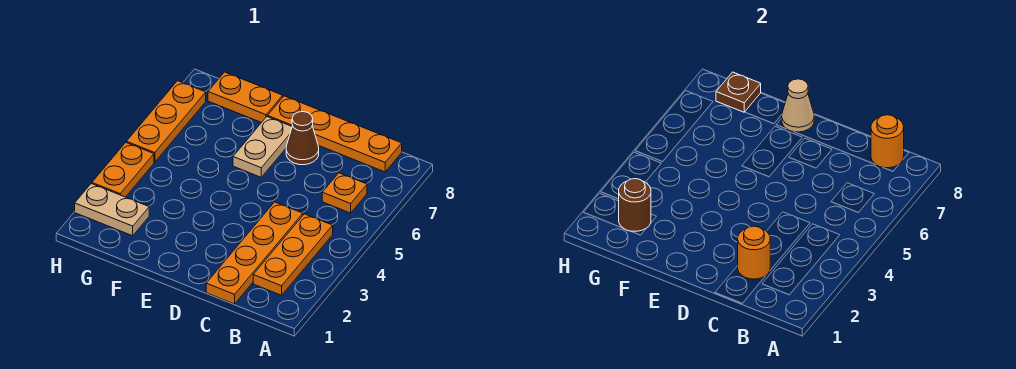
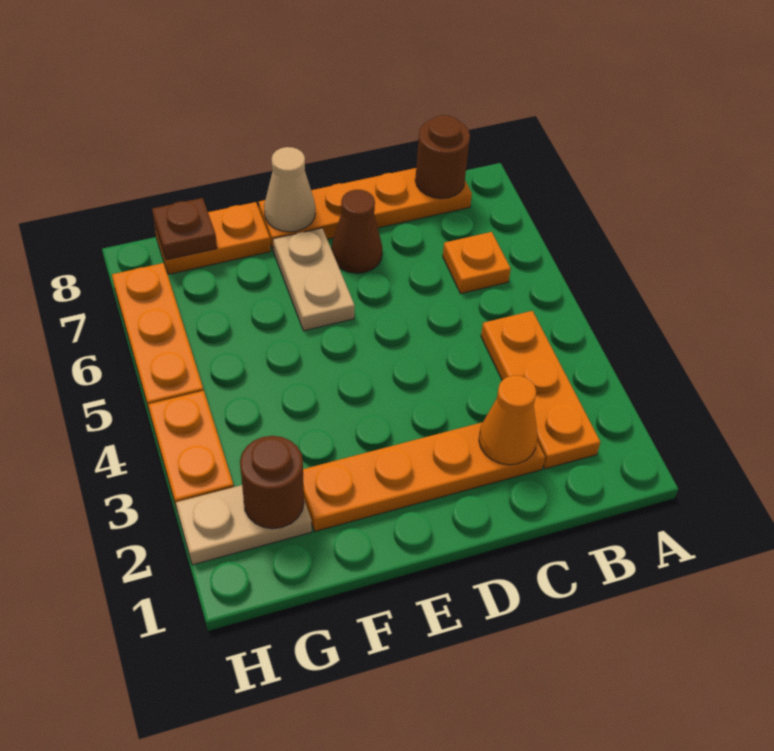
orange 1x1 round brick [871,115,904,168] -> brown 1x1 round brick [415,115,470,199]
orange 1x4 plate [206,202,303,304] -> orange 1x4 plate turned to [303,422,545,531]
orange 1x1 round brick [738,226,770,279] -> orange 1x1 cone [479,375,538,465]

